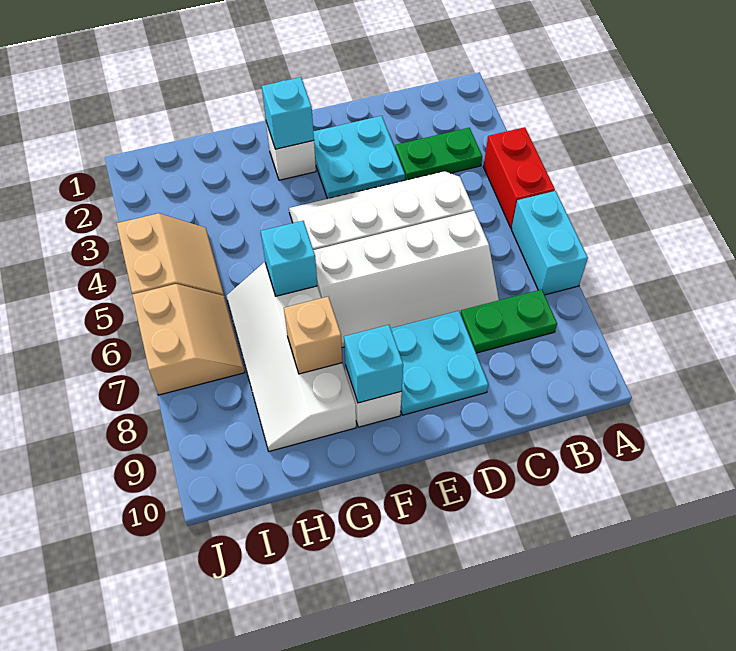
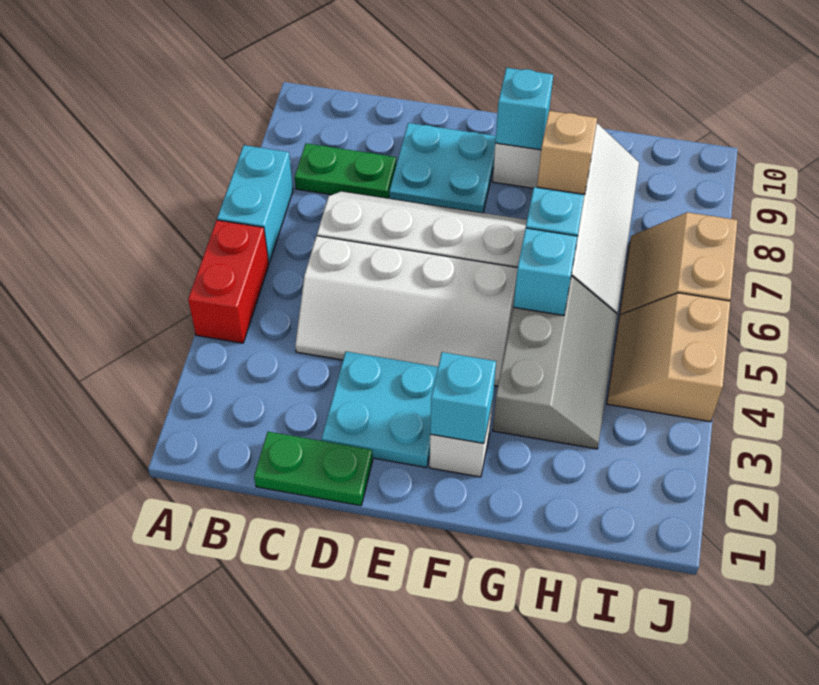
green 1x2 plate [395,128,482,180] -> green 1x2 plate moved to [254,432,373,506]
none -> grey 2x3 slope [493,276,617,449]
none -> cyan 1x1 brick [514,228,577,315]

